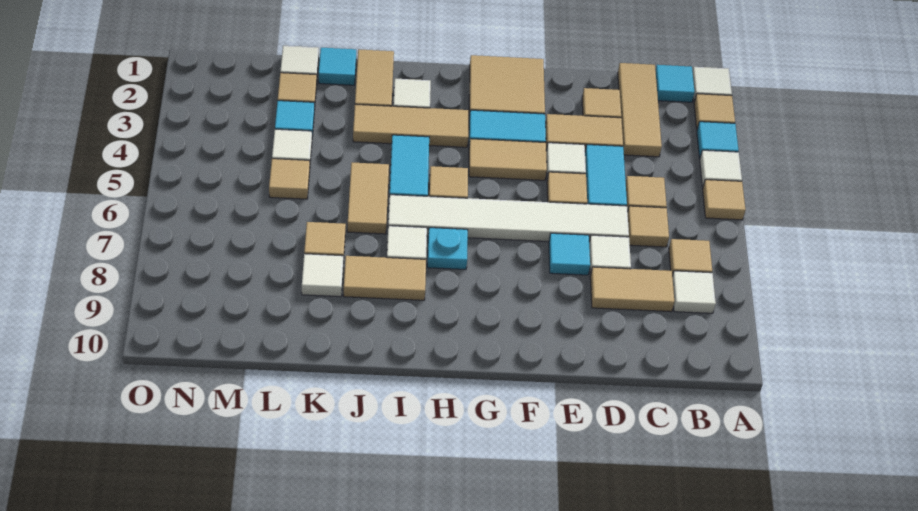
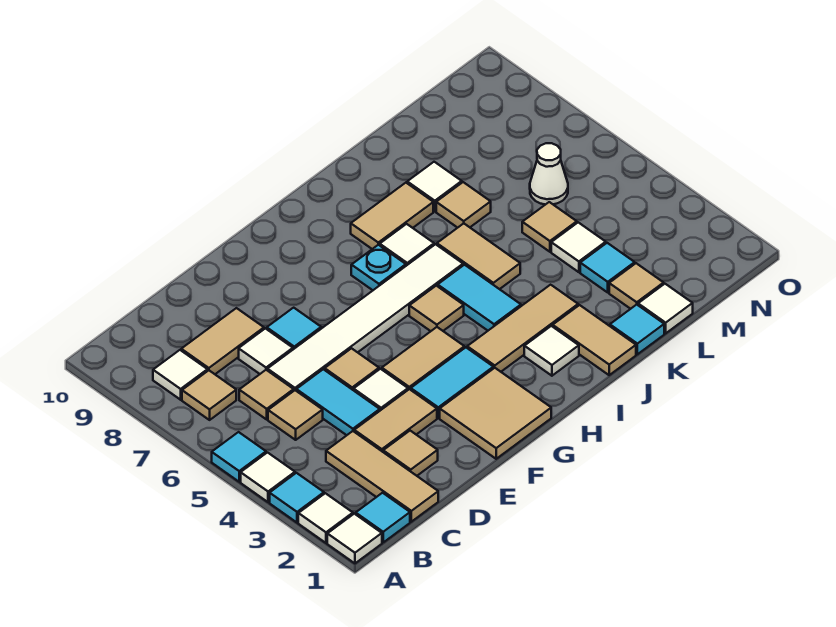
tan 1x1 tile [694,94,735,129] -> white 1x1 tile [298,493,353,543]
tan 1x1 tile [703,180,746,220] -> cyan 1x1 tile [212,432,266,482]
none -> white 1x1 cone [530,143,568,205]

